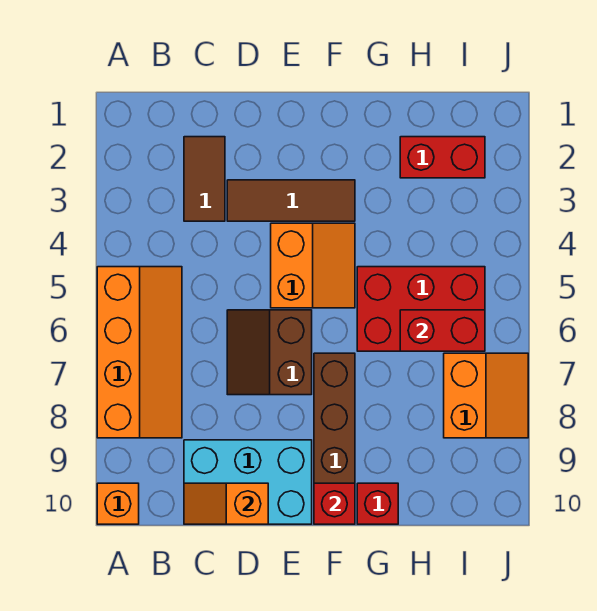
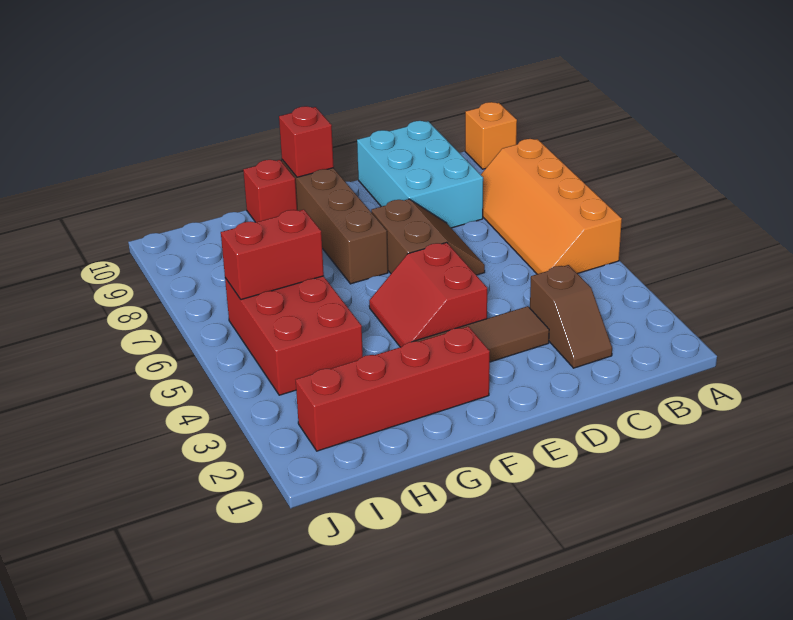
brown 1x2 tile [184,137,225,221] -> brown 1x2 slope [530,265,612,368]
cyan 2x3 brick [184,440,312,524] -> cyan 2x3 brick turned to [357,121,483,228]
orange 1x2 slope [184,483,268,524] -> none
orange 2x2 slope [271,223,355,308] -> red 2x2 slope [369,242,487,347]
red 2x3 brick [357,267,485,351] -> red 2x3 brick turned to [225,276,363,395]
red 1x2 brick [400,137,485,178] -> red 1x4 brick [296,326,490,451]
orange 2x2 slope [444,353,528,438] -> none

